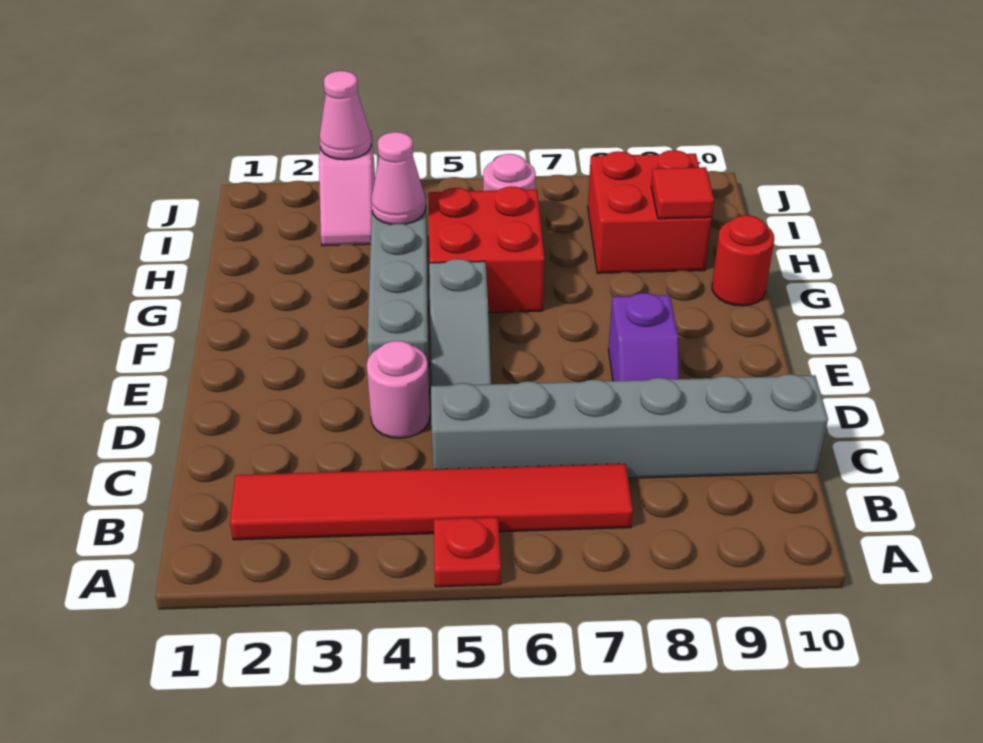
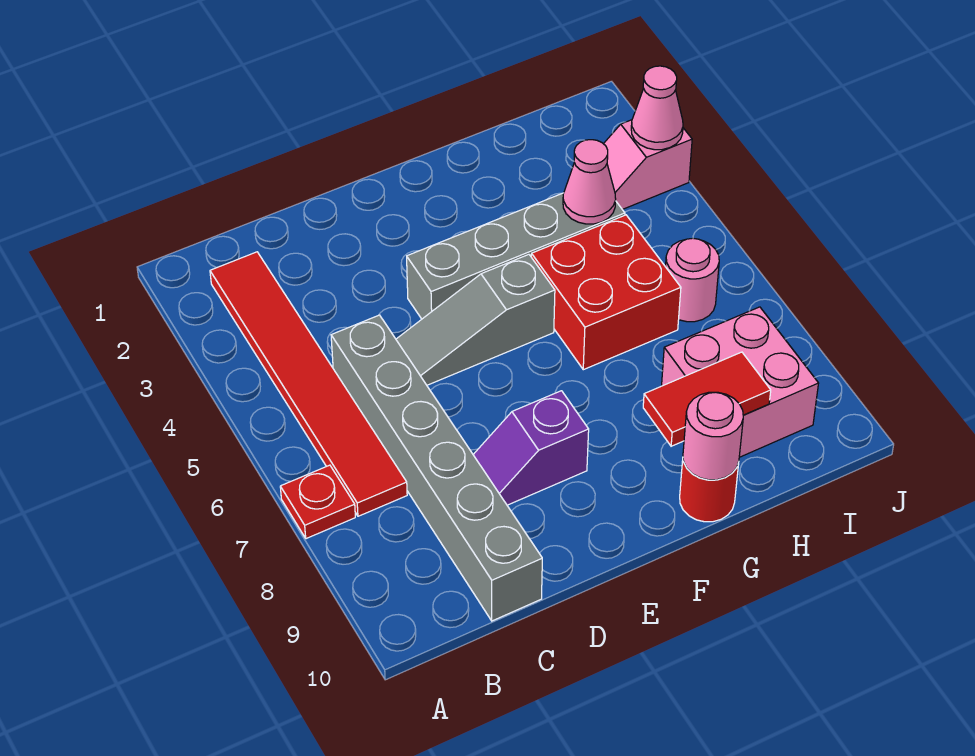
red 1x1 plate [434,517,501,587] -> red 1x1 plate moved to [280,465,355,539]
pink 1x1 round brick [367,341,430,438] -> pink 1x1 round brick moved to [683,392,743,480]
red 2x2 brick [588,150,712,273] -> pink 2x2 brick [662,307,819,457]
red 1x1 tile [651,167,714,219] -> red 1x2 tile [643,352,771,446]

